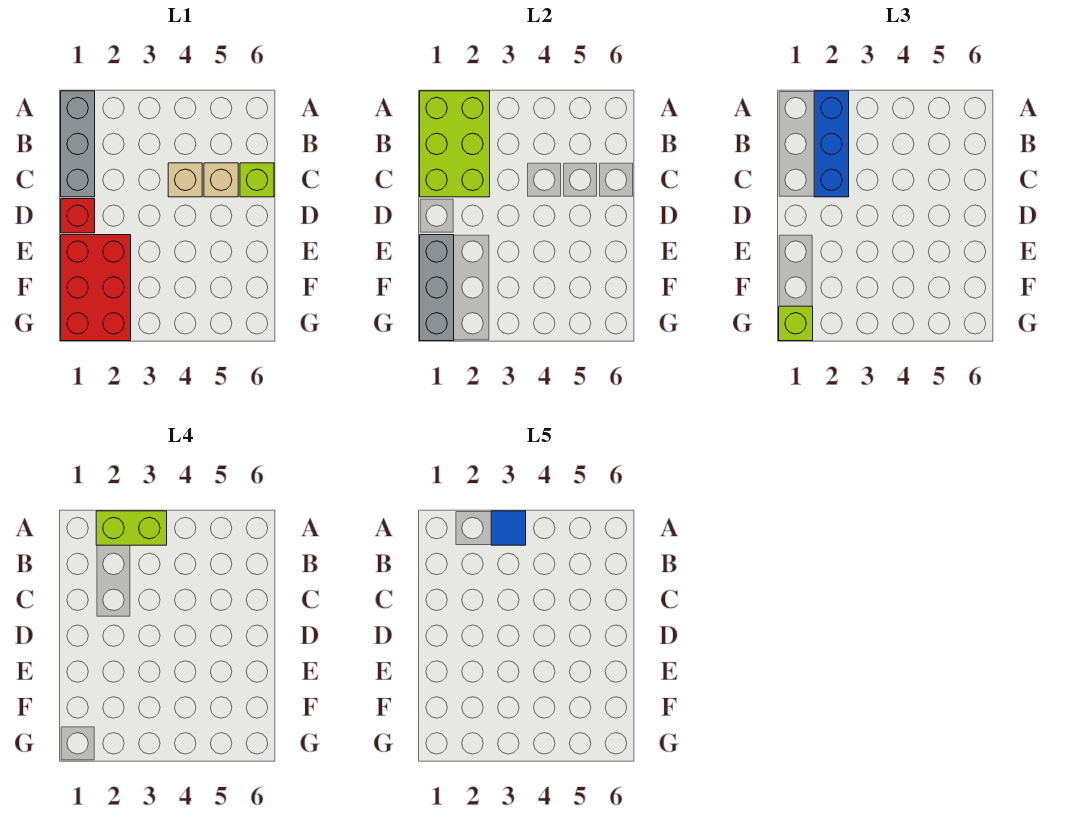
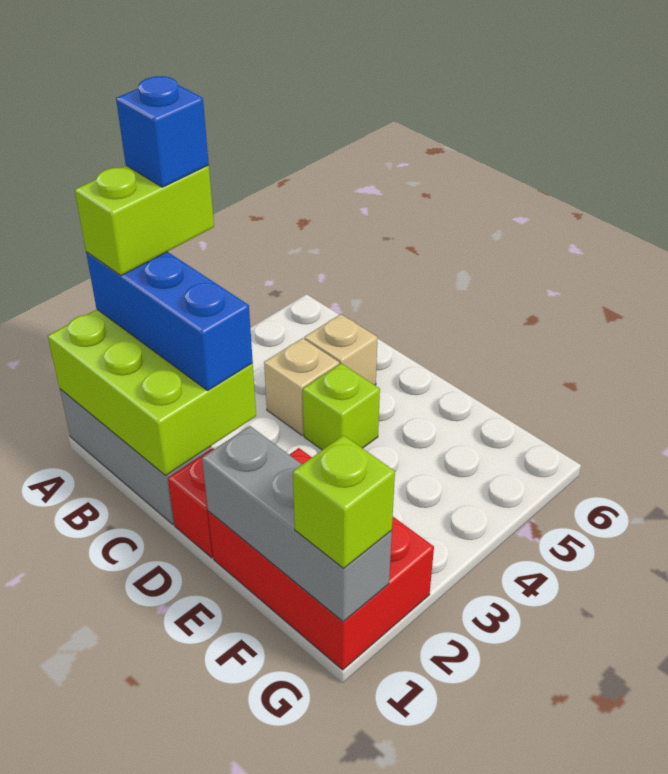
blue 1x1 tile [491,511,526,545] -> blue 1x1 brick [116,76,209,187]
lime 1x1 brick [240,163,274,197] -> lime 1x1 brick moved to [303,364,380,450]

